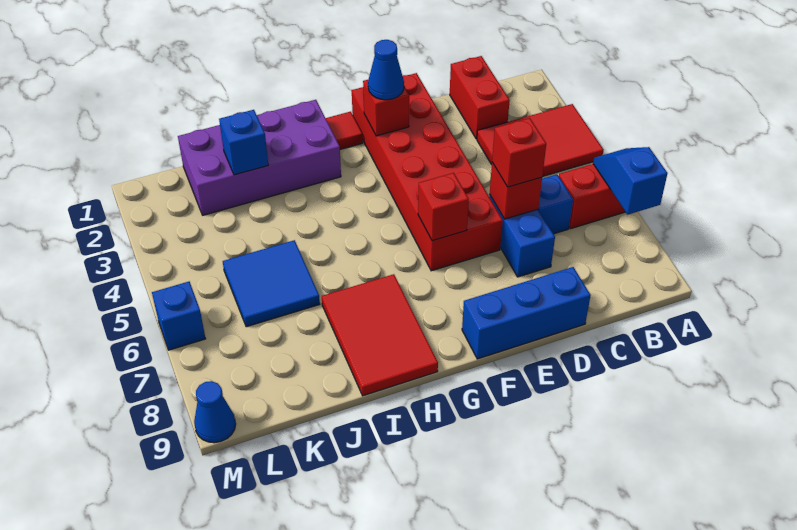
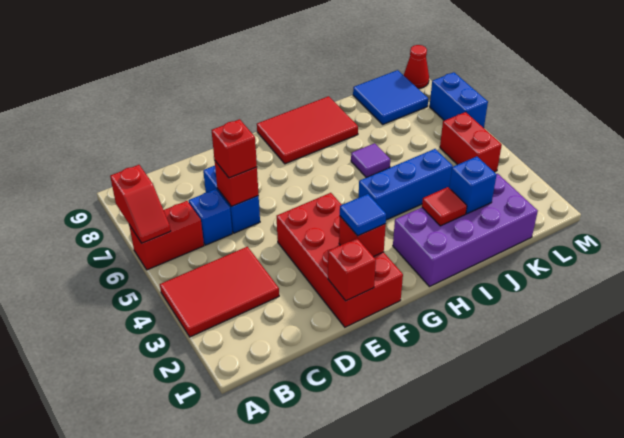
blue 1x2 slope [593,147,668,214] -> red 1x2 slope [110,165,171,243]
red 1x2 brick [450,56,510,139] -> red 1x2 brick moved to [440,112,502,172]
blue 1x3 brick [462,267,591,359] -> blue 1x3 brick moved to [359,149,453,220]
red 2x6 brick [352,73,503,271] -> red 2x4 brick [277,193,403,327]
blue 1x1 cone [368,40,404,100] -> blue 1x1 tile [340,194,386,236]
red 1x1 brick [418,173,469,241] -> red 1x1 brick moved to [328,238,376,301]
red 1x1 tile [326,112,363,149] -> red 1x1 tile moved to [422,187,467,226]
red 2x3 tile [322,274,438,396] -> red 2x3 tile turned to [257,96,358,164]
none -> purple 1x1 tile [351,143,390,177]
blue 2x2 tile [223,240,320,327] -> blue 2x2 tile moved to [353,70,428,124]
blue 1x1 brick [152,282,206,350] -> blue 1x2 brick [430,72,488,128]
blue 1x1 cone [194,381,236,443] -> red 1x1 cone [404,45,429,88]

